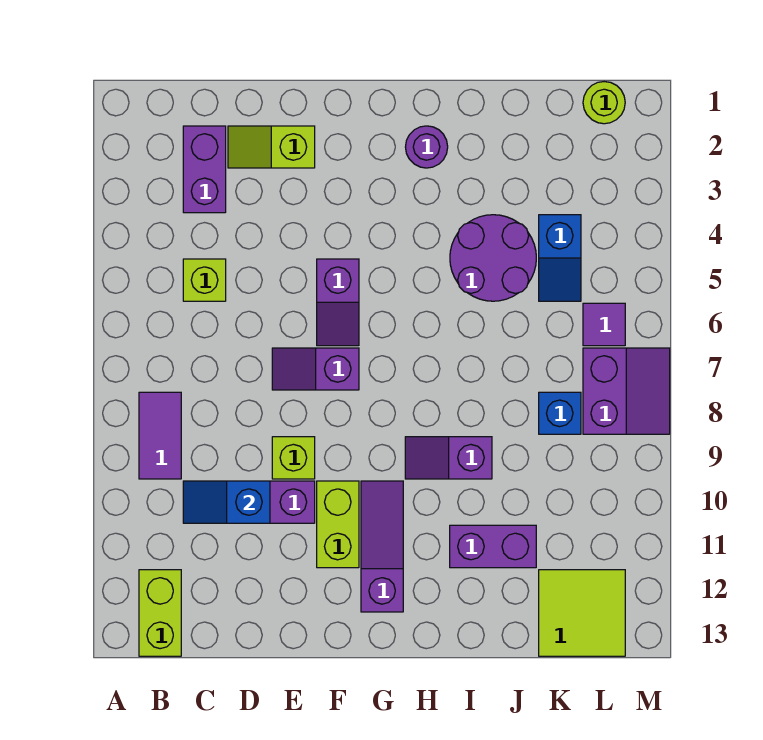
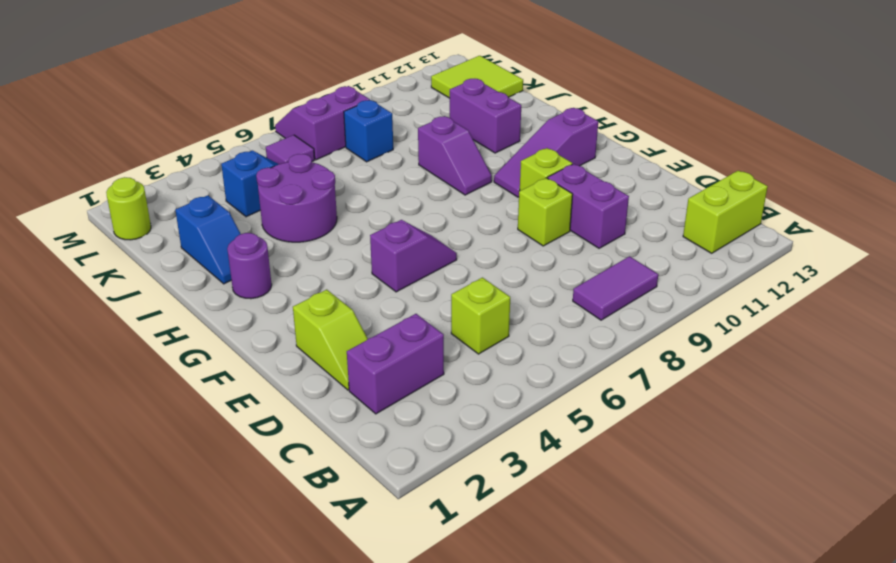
blue 1x2 slope [183,481,270,523] -> blue 1x2 slope moved to [175,195,241,284]
purple 1x2 slope [272,348,359,390] -> none
lime 1x2 brick [317,481,359,568] -> lime 1x1 brick [520,148,572,191]

